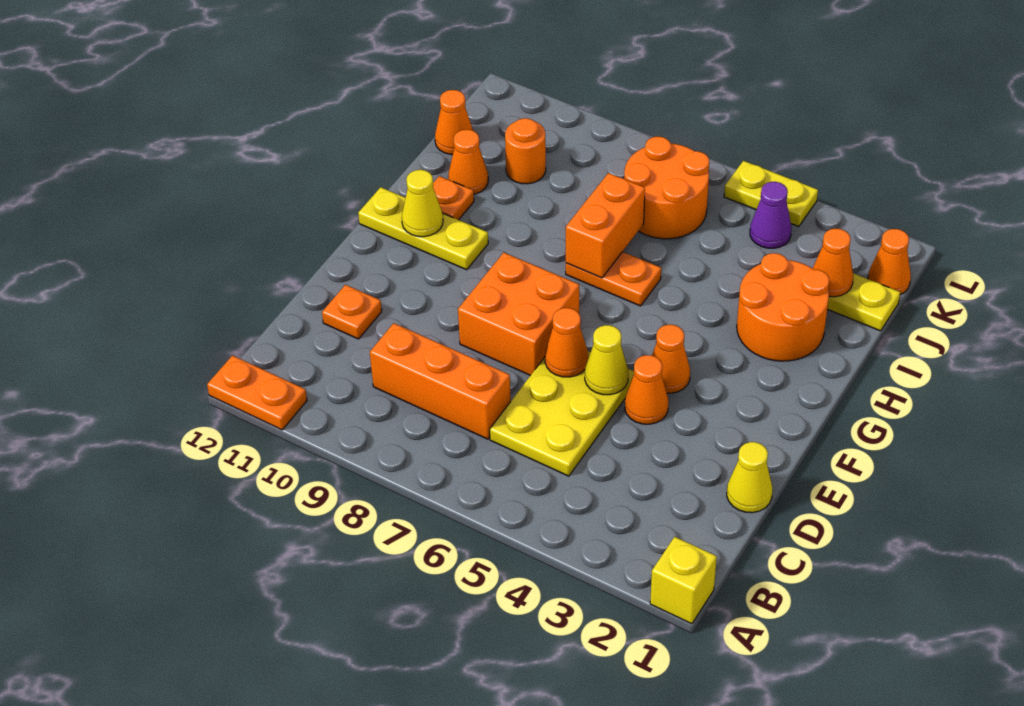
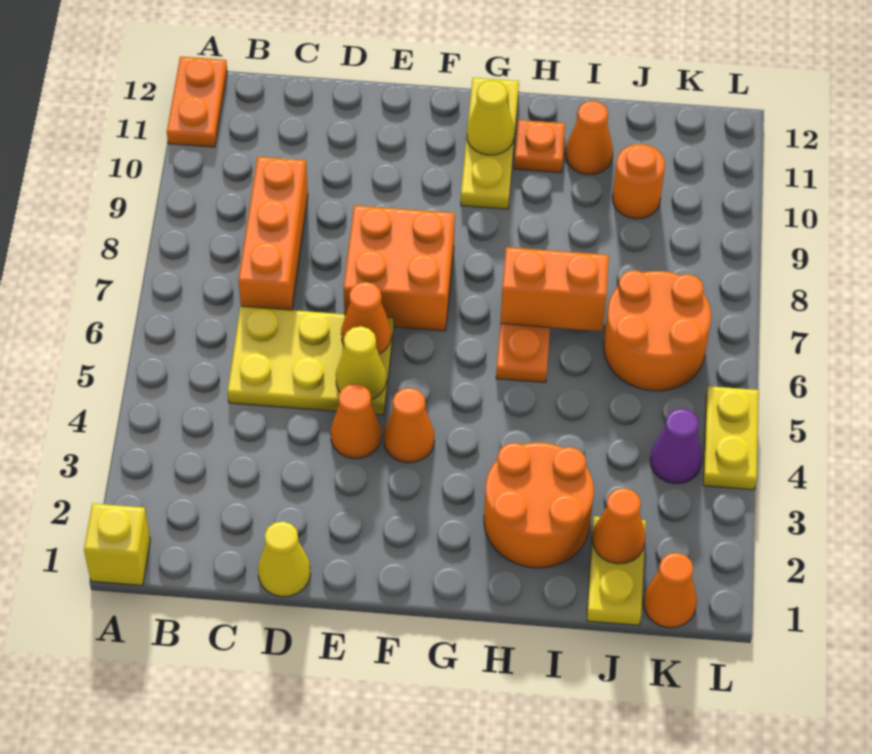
orange 1x1 plate [322,285,382,339] -> none
orange 1x1 cone [435,90,473,155] -> none

